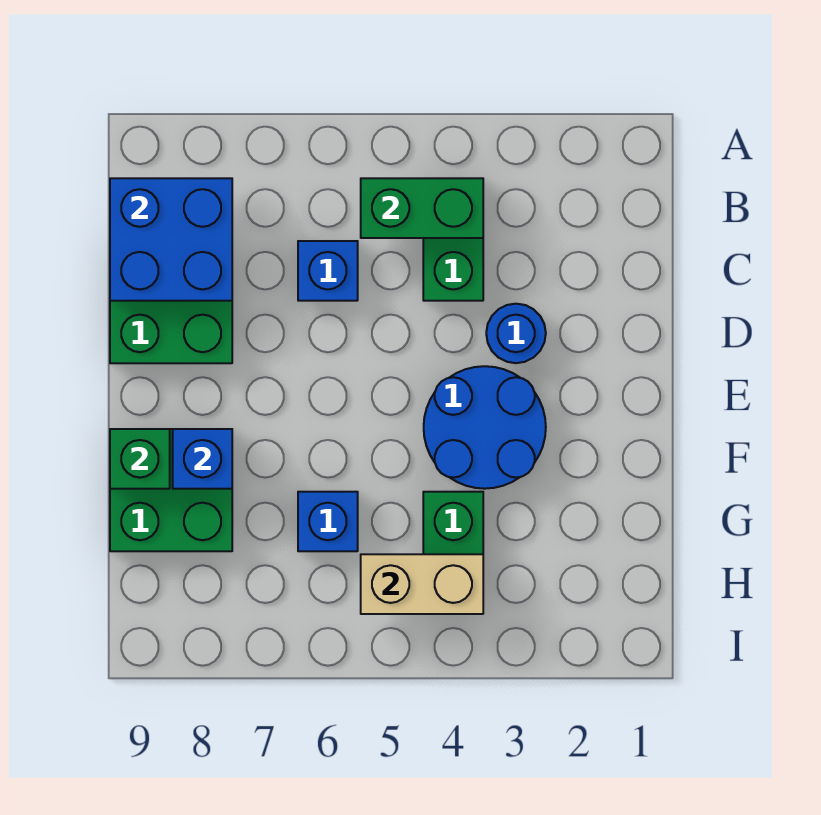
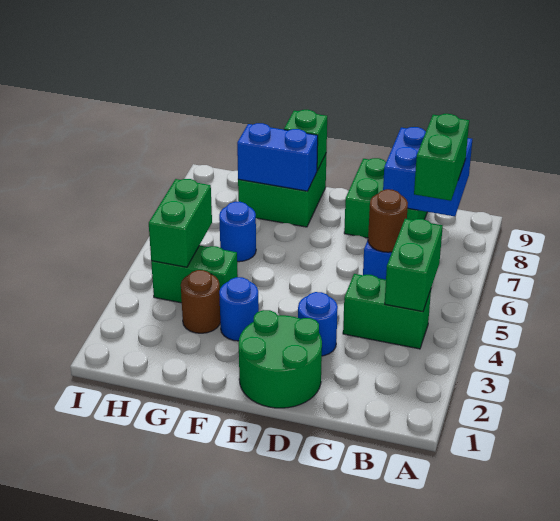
none -> green 1x2 brick [414,114,469,201]
none -> brown 1x1 round brick [368,189,408,252]
none -> green 2x2 round brick [239,310,322,408]
blue 2x2 round brick [424,366,546,489] -> blue 1x1 round brick [219,277,259,341]
blue 1x1 brick [173,429,232,489] -> blue 1x2 brick [237,123,318,191]
none -> brown 1x1 round brick [181,270,220,333]
blue 1x1 brick [298,492,358,551] -> blue 1x1 round brick [219,202,256,262]
tan 1x2 brick [361,554,483,614] -> green 1x2 brick [149,179,212,267]

